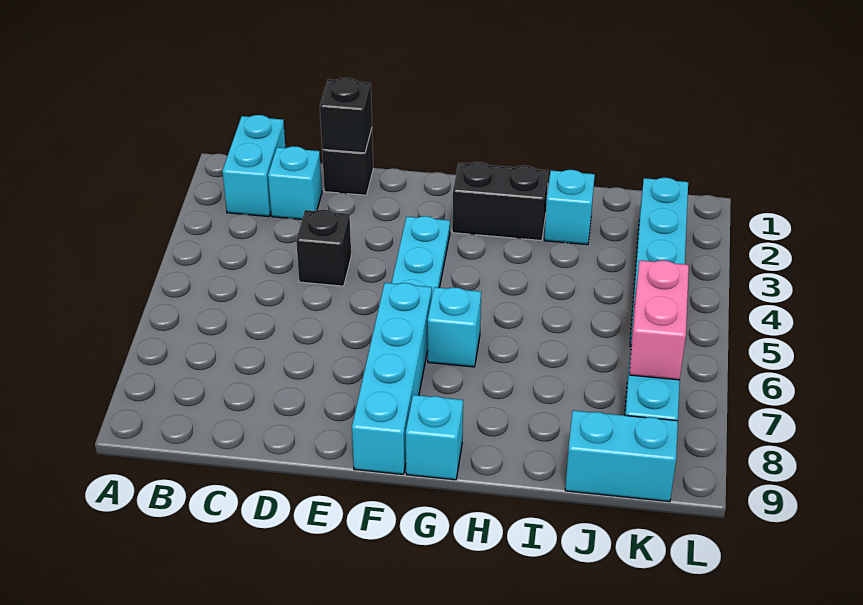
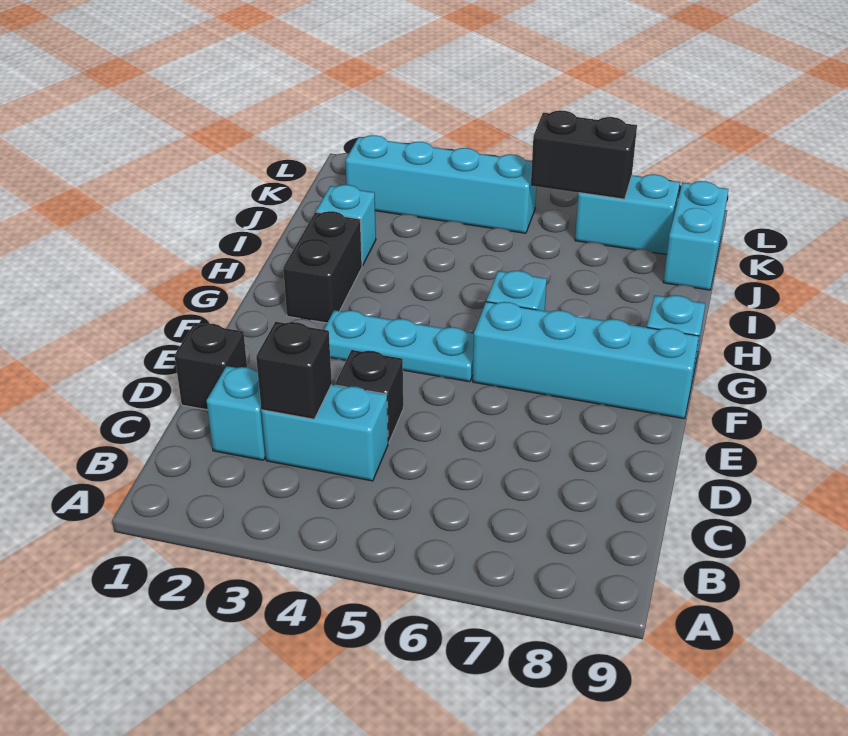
cyan 1x2 brick [222,115,285,217] -> cyan 1x2 brick moved to [261,385,388,481]
black 1x1 brick [320,78,372,153] -> black 1x1 brick moved to [256,322,332,419]
pink 1x2 brick [629,260,689,380] -> black 1x2 brick [531,110,637,199]

